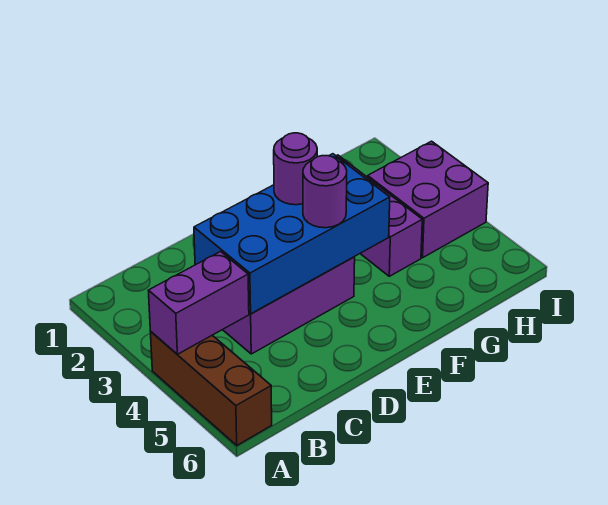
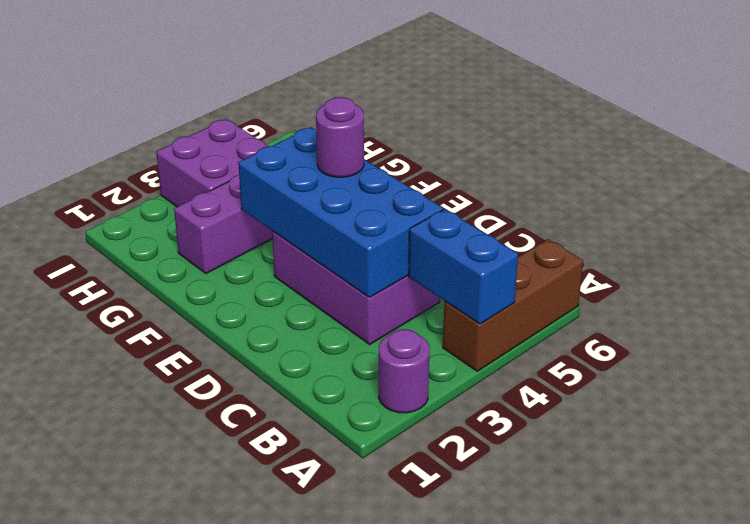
purple 1x2 brick [148,252,249,354] -> blue 1x2 brick [409,209,518,324]
purple 1x1 round brick [274,133,317,205] -> purple 1x1 round brick moved to [379,329,430,413]

